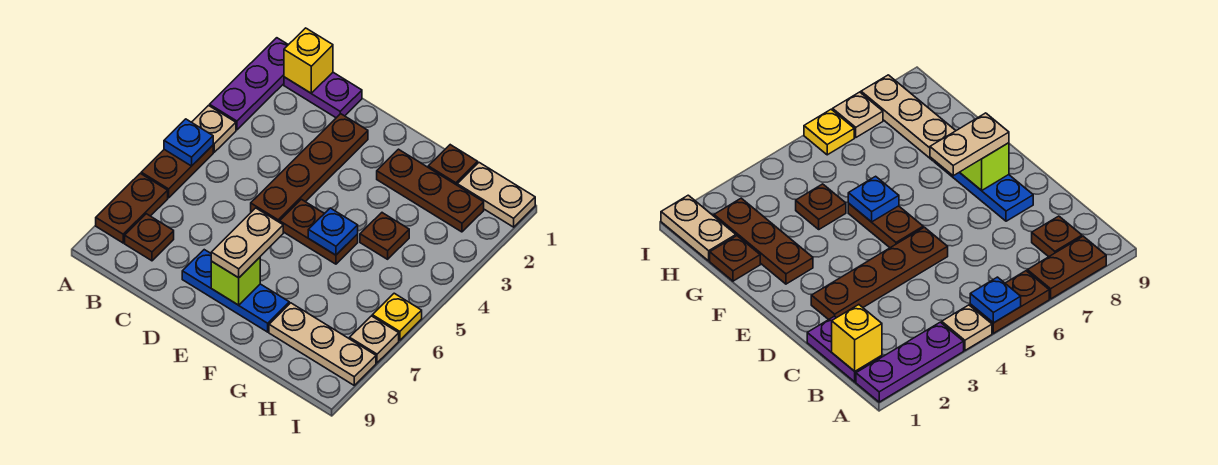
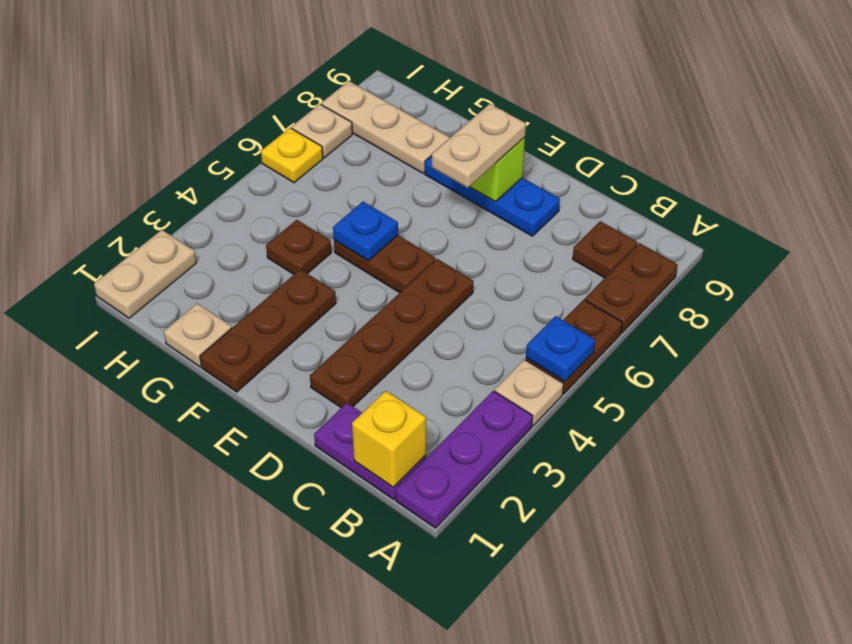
brown 1x3 plate [377,149,484,232] -> brown 1x3 plate turned to [200,269,336,392]
brown 1x1 plate [428,145,478,185] -> tan 1x1 plate [164,303,232,367]
tan 1x2 plate [457,163,535,227] -> tan 1x2 plate turned to [94,230,196,318]

